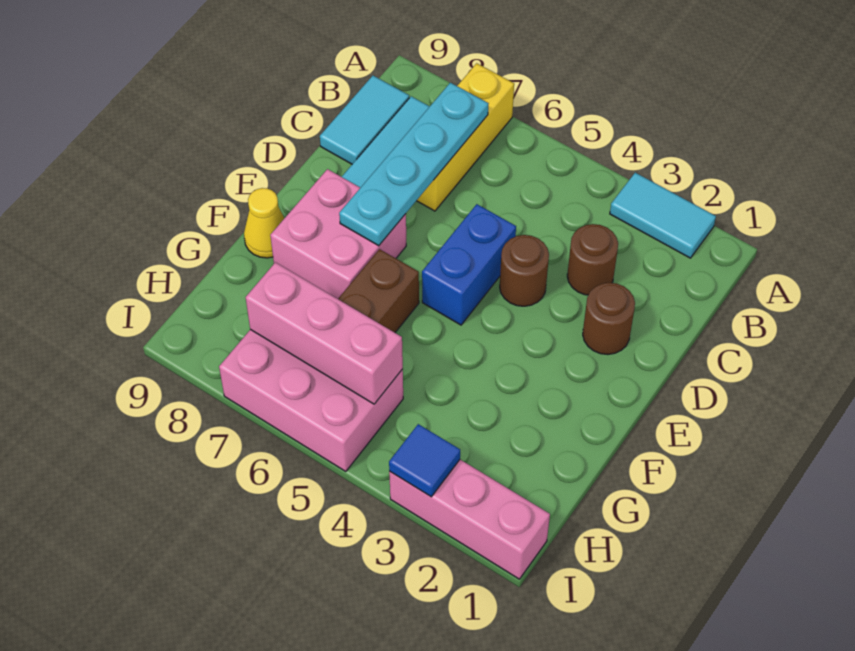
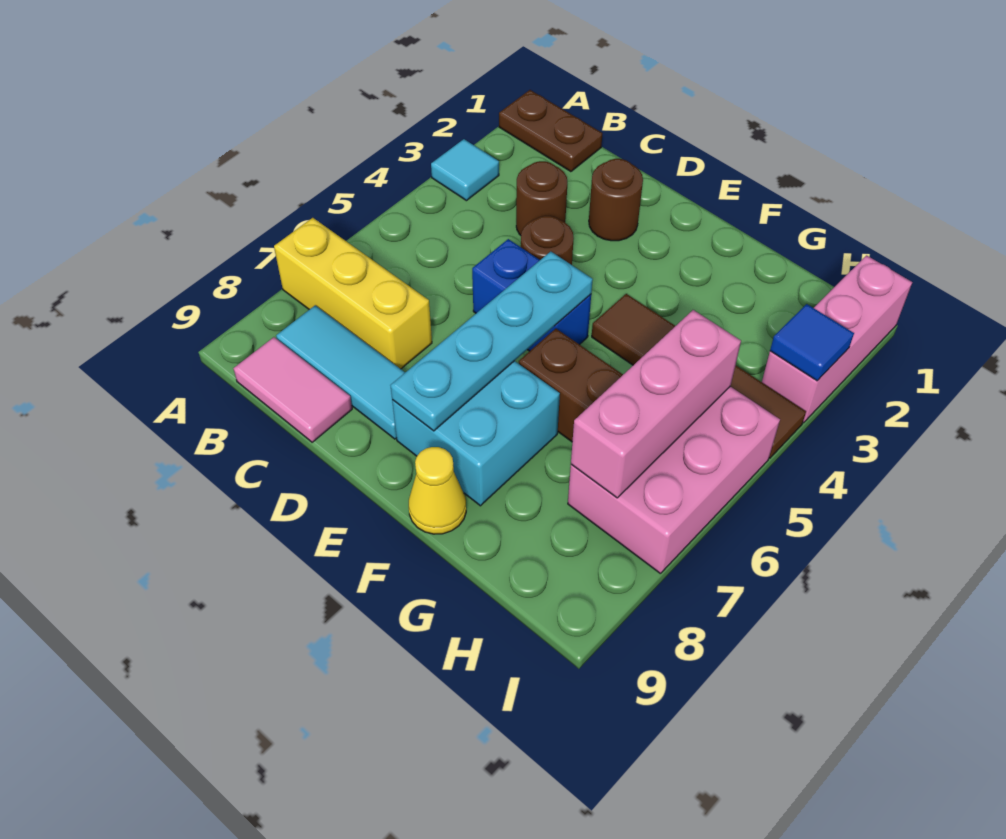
none -> brown 1x2 plate [499,90,603,172]
cyan 1x2 tile [610,173,716,258] -> cyan 1x1 tile [431,139,499,201]
cyan 1x4 plate [339,83,489,246] -> cyan 1x4 plate turned to [390,252,593,431]
cyan 1x2 tile [320,76,409,164] -> pink 1x2 tile [233,337,352,442]
pink 2x2 brick [270,169,406,299] -> cyan 2x2 brick [392,361,560,506]
none -> brown 1x4 tile [592,294,806,458]

